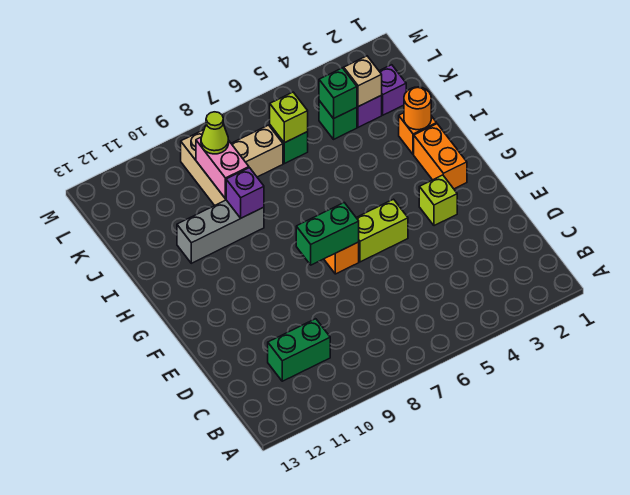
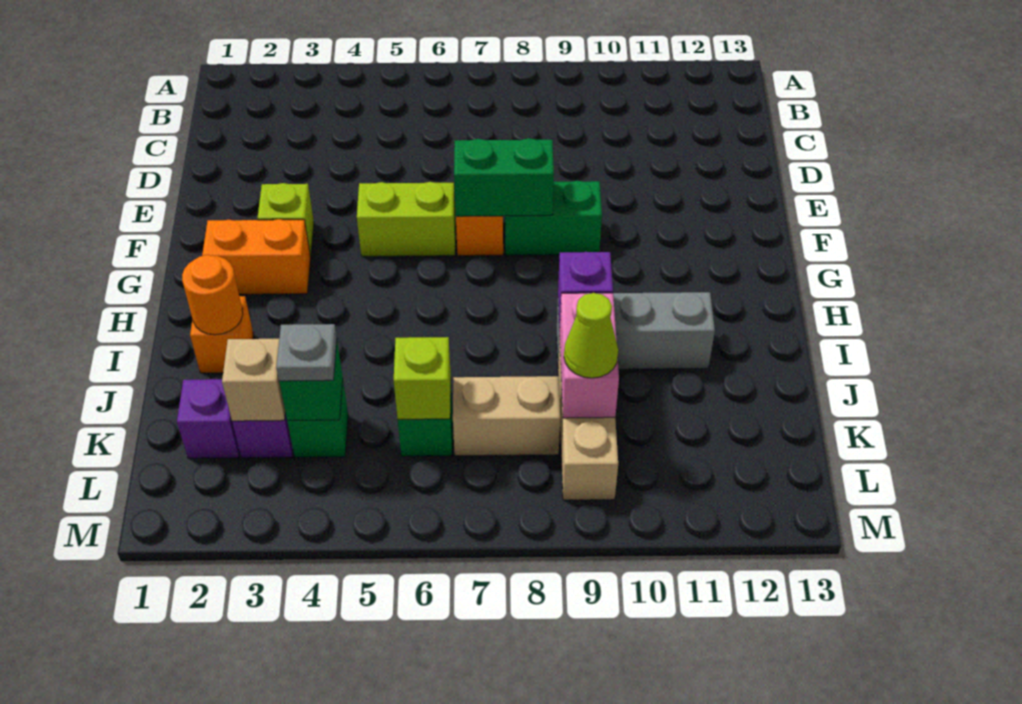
green 1x2 brick [268,319,330,381] -> green 1x2 brick moved to [505,181,602,255]
orange 1x2 brick [414,124,467,189] -> orange 1x2 brick turned to [202,219,311,294]
none -> grey 1x1 plate [276,324,337,381]

